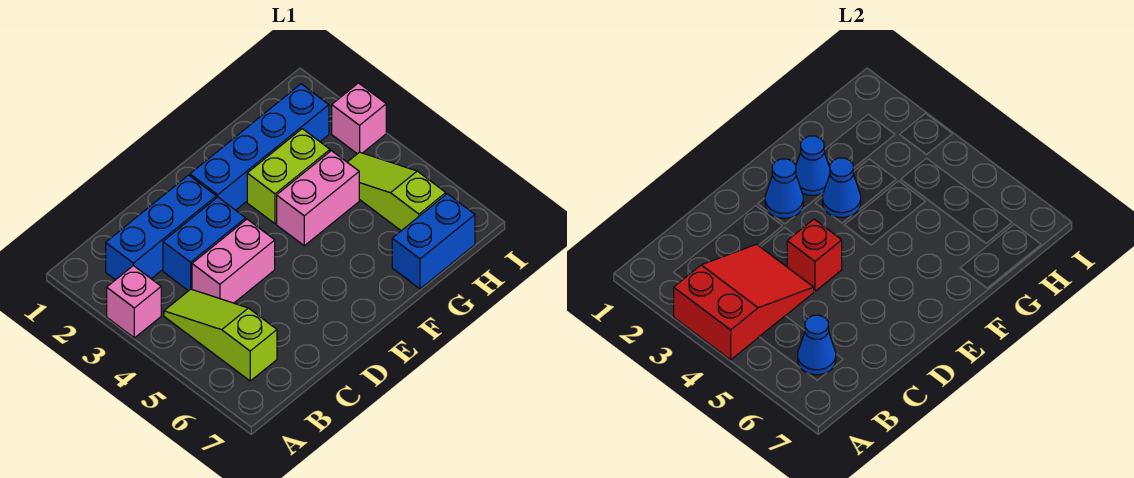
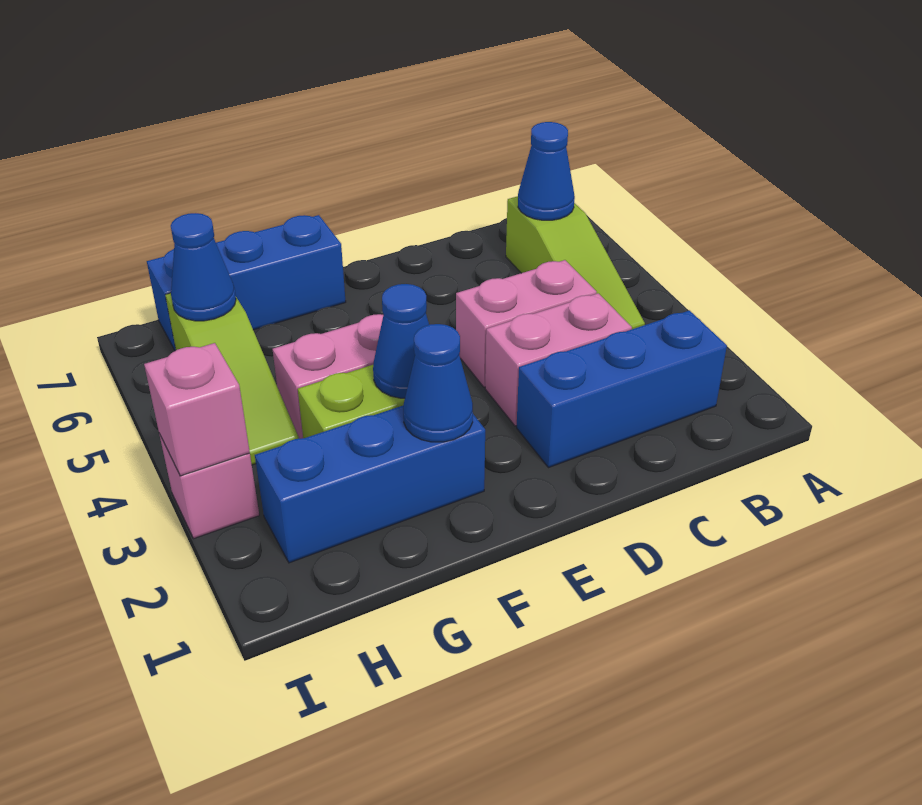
pink 1x1 brick [107,266,161,338] -> pink 1x1 brick moved to [144,343,250,476]
red 2x3 slope [674,244,814,360] -> none
blue 1x2 brick [163,197,246,291] -> pink 1x2 brick [485,293,632,426]
red 1x1 brick [787,219,842,291] -> none
blue 1x4 brick [190,84,329,210] -> blue 1x3 brick [255,406,485,563]
blue 1x1 cone [765,159,803,218] -> blue 1x1 cone moved to [171,213,236,321]
blue 1x2 brick [392,194,475,289] -> blue 1x3 brick [147,215,346,351]

